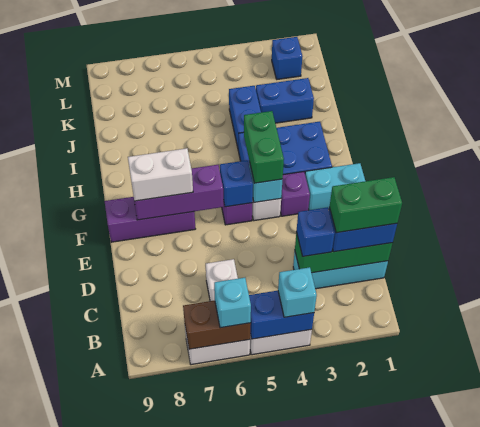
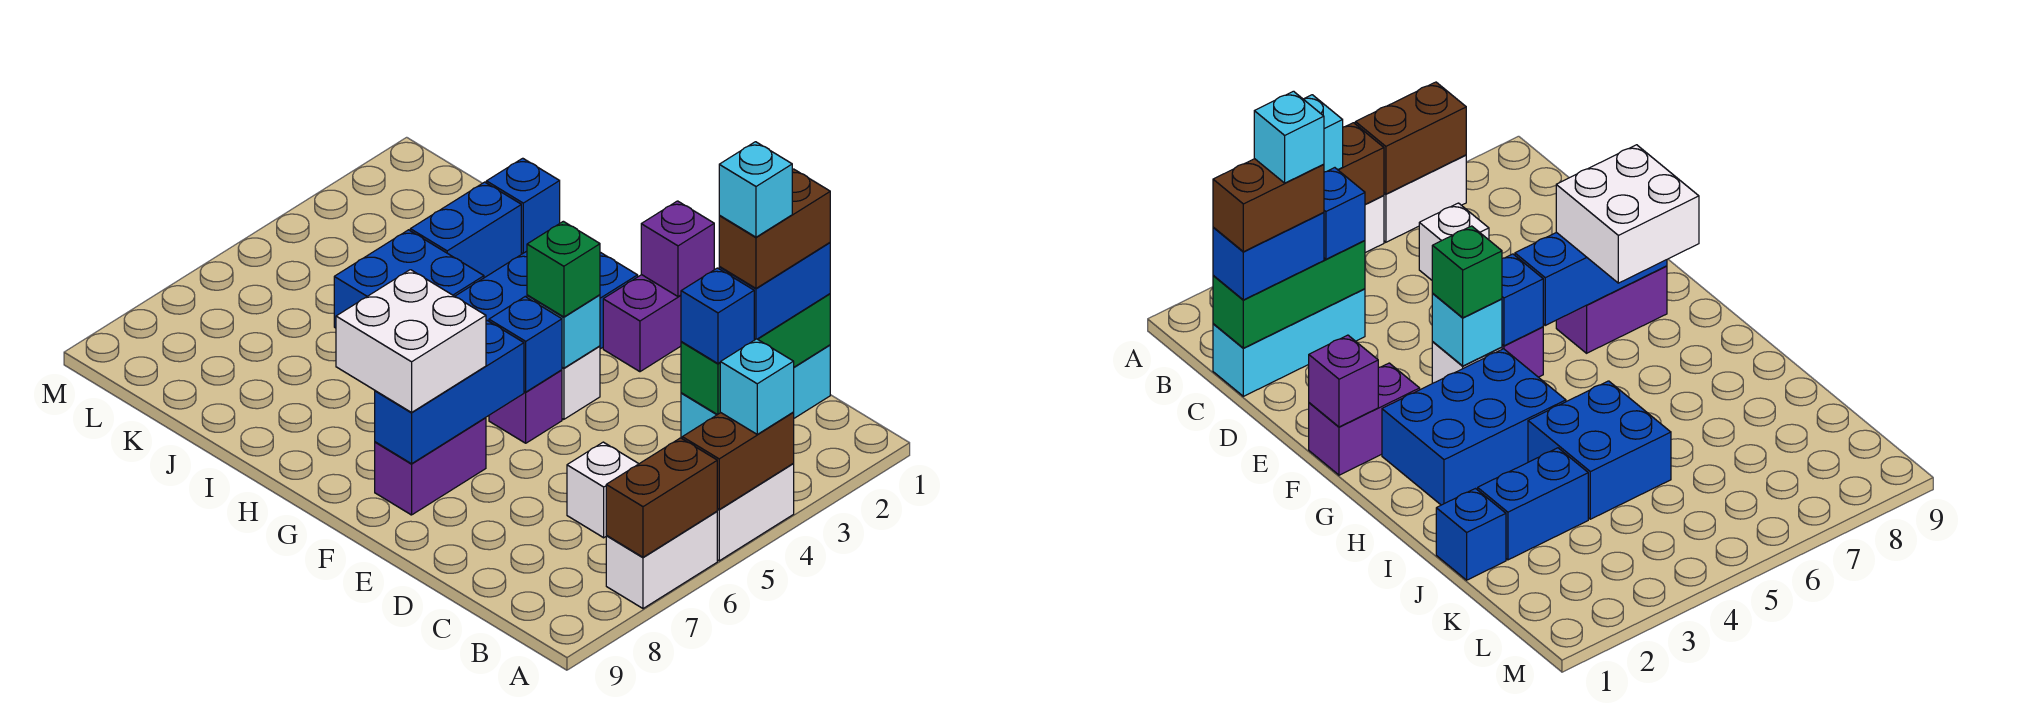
blue 1x2 brick [249,291,314,339] -> brown 1x2 brick [682,413,794,509]
cyan 1x1 brick [214,278,251,328] -> cyan 1x1 brick moved to [719,142,792,237]
green 1x2 brick [329,177,402,233] -> brown 1x2 brick [719,169,830,288]
cyan 1x2 brick [305,163,365,210] -> purple 1x2 brick [603,275,681,372]
purple 1x1 brick [280,172,310,216] -> purple 1x1 brick moved to [641,201,714,296]
green 1x2 brick [244,111,284,183] -> green 1x1 brick [527,221,600,317]
purple 1x3 brick [134,165,224,220] -> blue 1x3 brick [375,321,524,464]
purple 1x3 brick [105,197,195,242] -> purple 1x2 brick [375,418,486,515]
white 1x2 brick [128,148,193,201] -> white 2x2 brick [336,270,486,412]
blue 1x2 brick [229,86,261,151] -> blue 2x2 brick [334,230,484,328]
blue 1x1 brick [272,37,303,79] -> blue 1x1 brick moved to [486,158,560,253]

